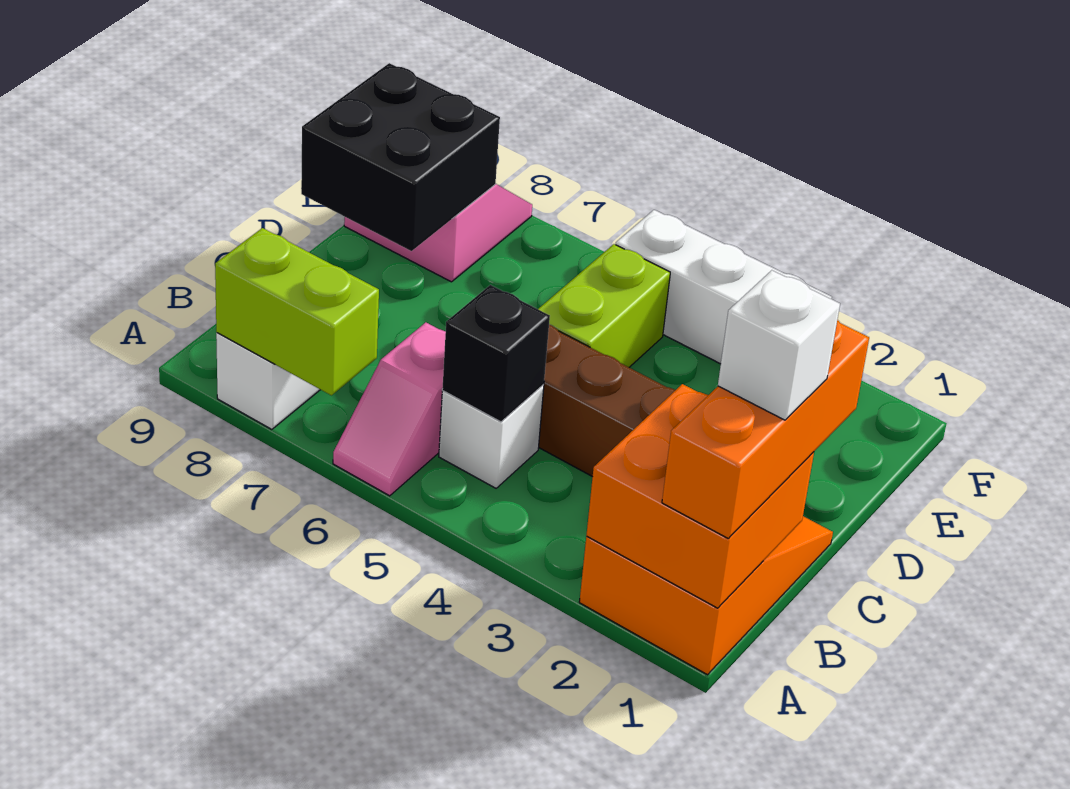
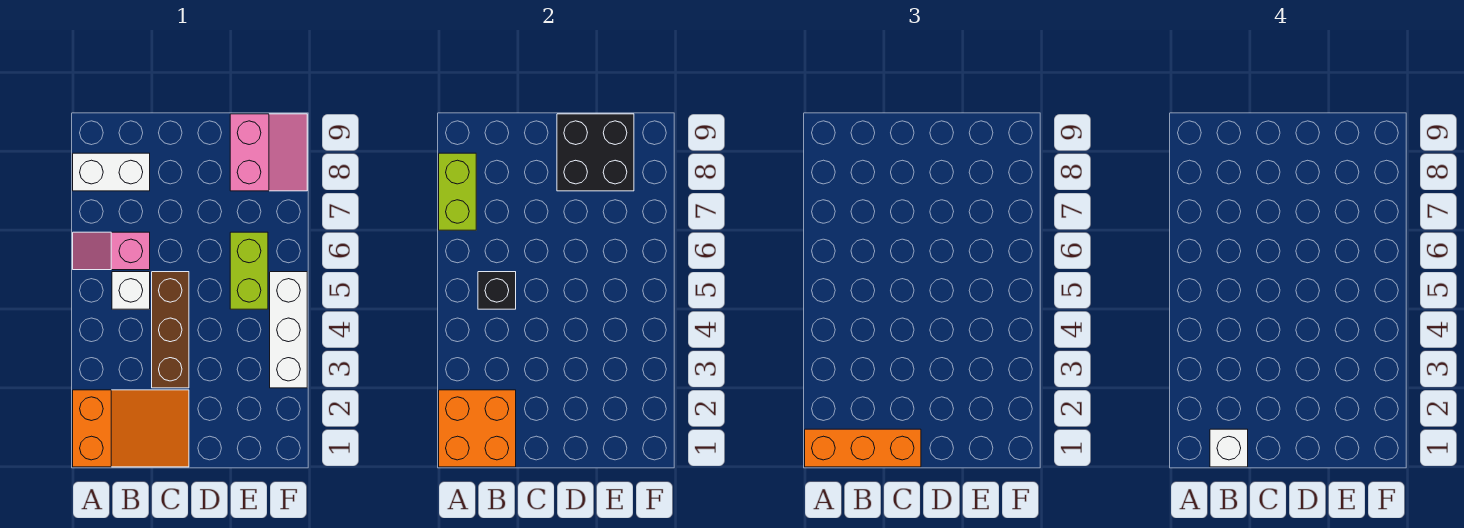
lime 1x2 brick [538,244,670,367] -> lime 1x2 brick turned to [230,232,268,309]

